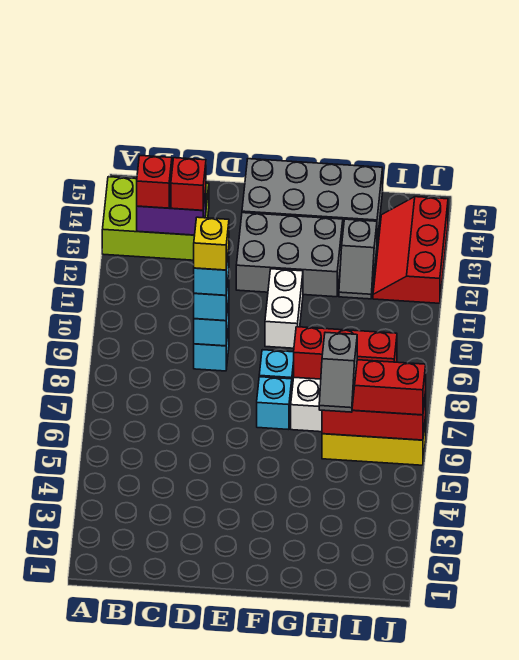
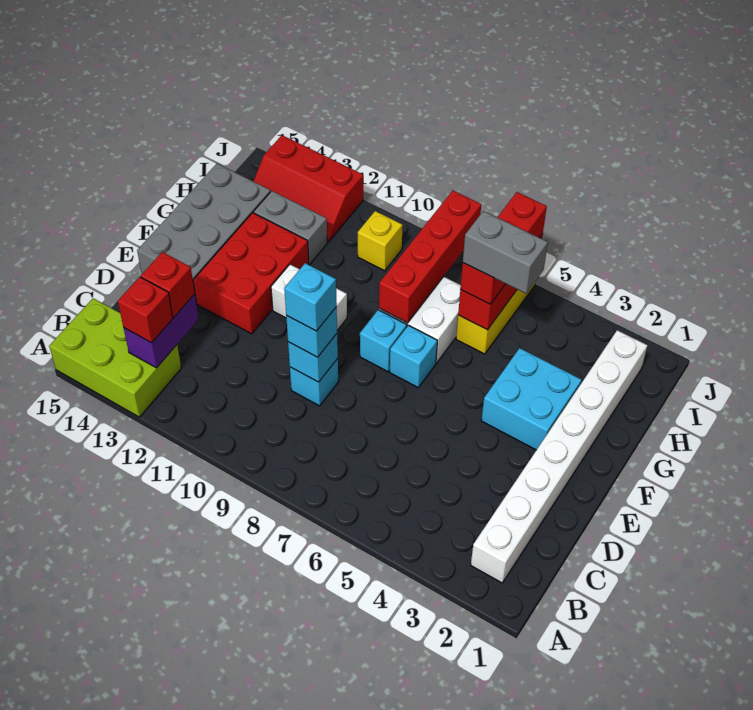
lime 2x3 brick [102,177,209,260] -> lime 2x3 brick turned to [49,298,181,417]
none -> white 1x8 brick [471,330,647,583]
yellow 1x1 brick [194,217,229,270] -> yellow 1x1 brick moved to [358,211,403,271]
grey 2x3 brick [236,213,343,297] -> red 2x3 brick [193,213,309,334]
none -> cyan 2x2 brick [481,348,582,450]
red 1x3 brick [294,327,397,379] -> red 1x4 brick [379,191,481,323]
grey 1x2 slope [319,332,357,412] -> grey 1x2 brick [463,211,548,293]
grey 1x2 slope [339,219,377,299] -> grey 1x2 brick [254,191,327,264]

